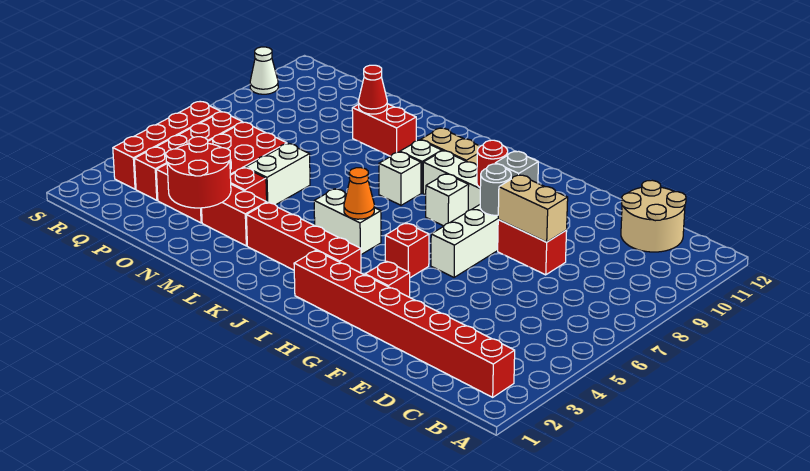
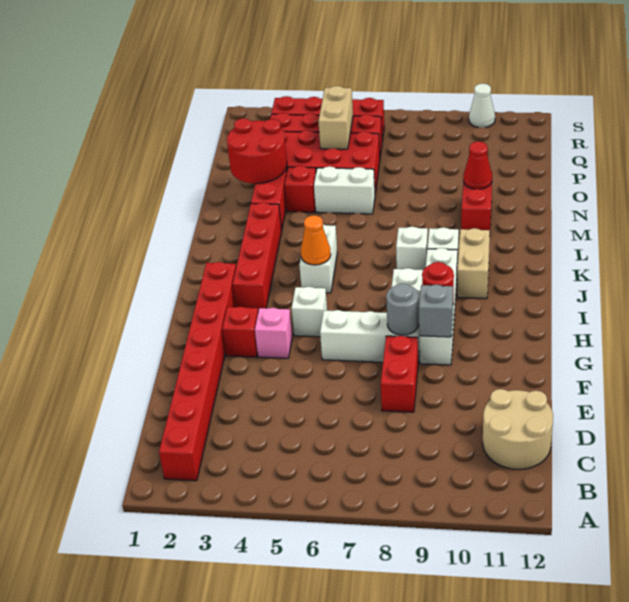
tan 1x2 brick [498,175,568,242] -> tan 1x2 brick moved to [318,86,353,149]
none -> pink 1x1 brick [255,308,292,358]
red 1x1 brick [385,223,429,278] -> white 1x1 brick [292,287,327,337]

